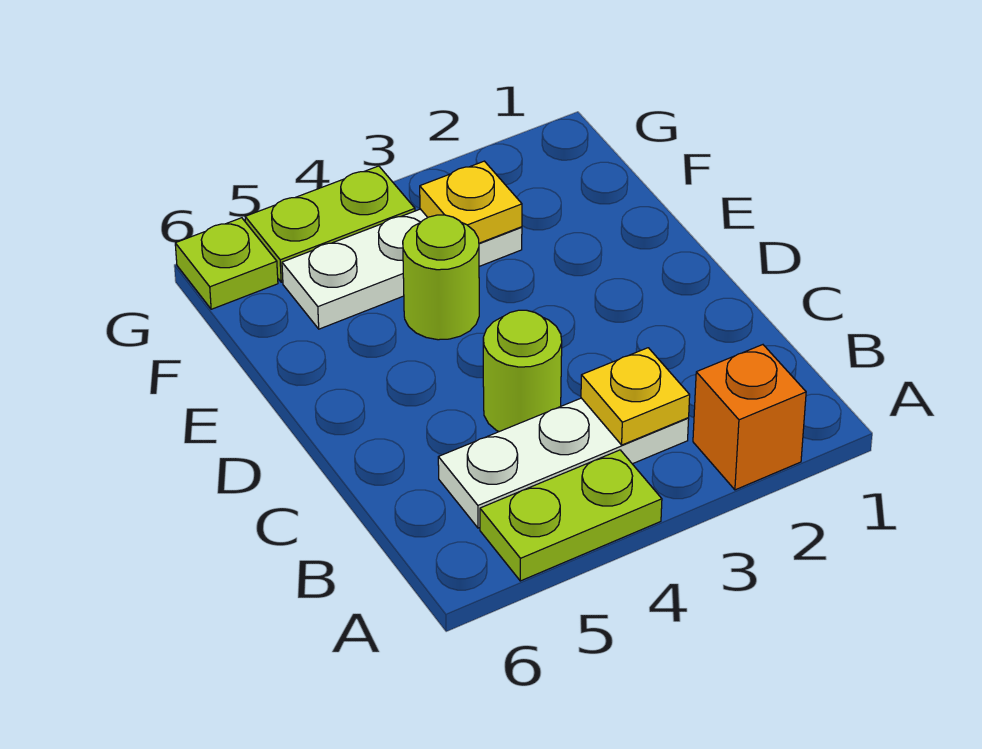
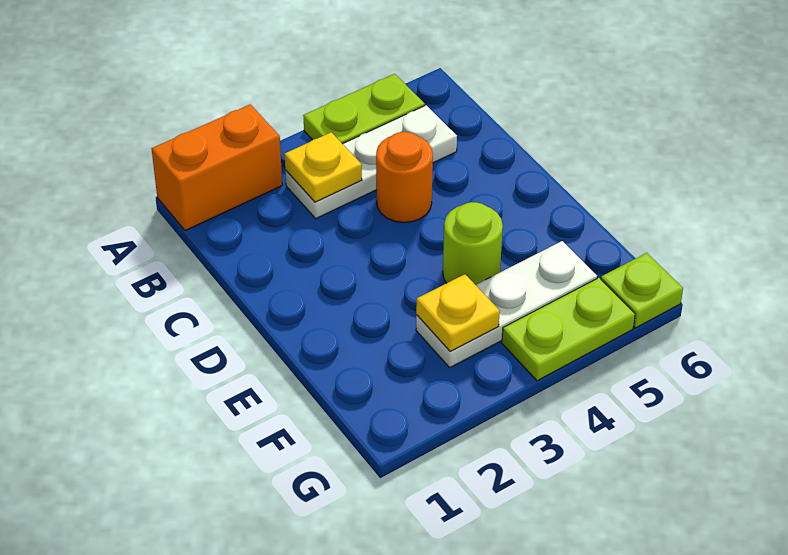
orange 1x1 brick [693,345,806,490] -> orange 1x2 brick [152,104,282,231]
lime 1x1 round brick [483,310,562,432] -> orange 1x1 round brick [376,132,433,222]

